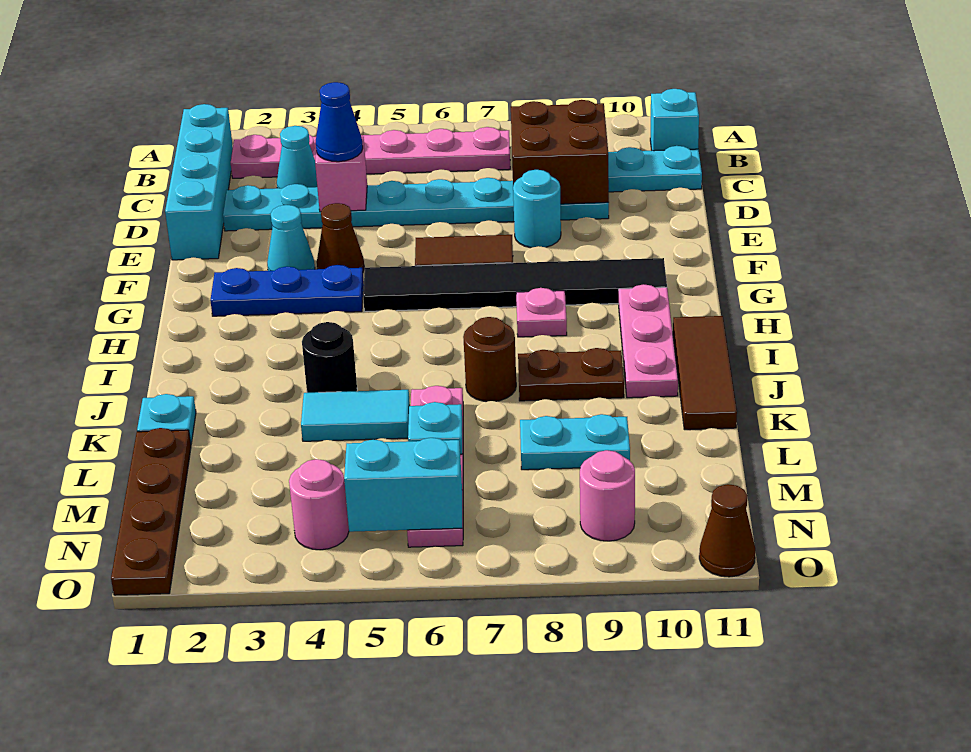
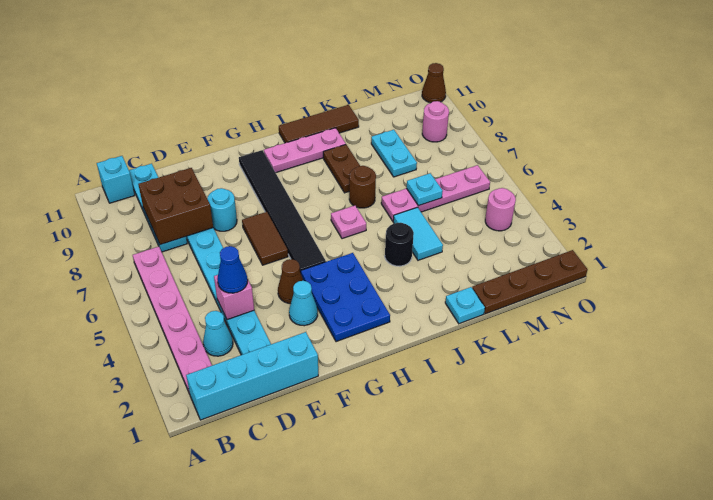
blue 1x3 plate [210,265,364,316] -> blue 2x3 plate [301,253,390,342]
pink 1x1 plate [516,288,567,337] -> pink 1x1 plate moved to [331,206,366,239]
cyan 1x2 brick [344,438,462,532] -> none

